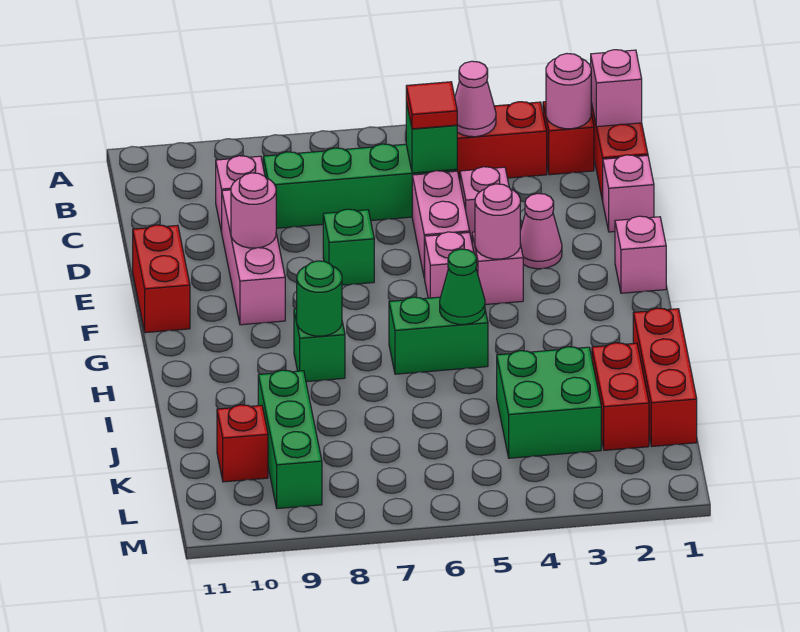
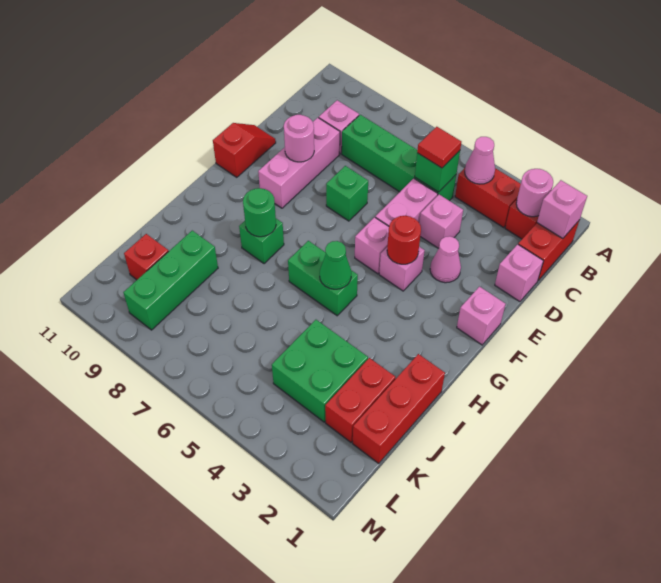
red 1x2 brick [133,225,190,333] -> red 1x2 slope [213,123,276,177]
pink 1x1 round brick [475,184,520,259] -> red 1x1 round brick [387,216,421,264]

